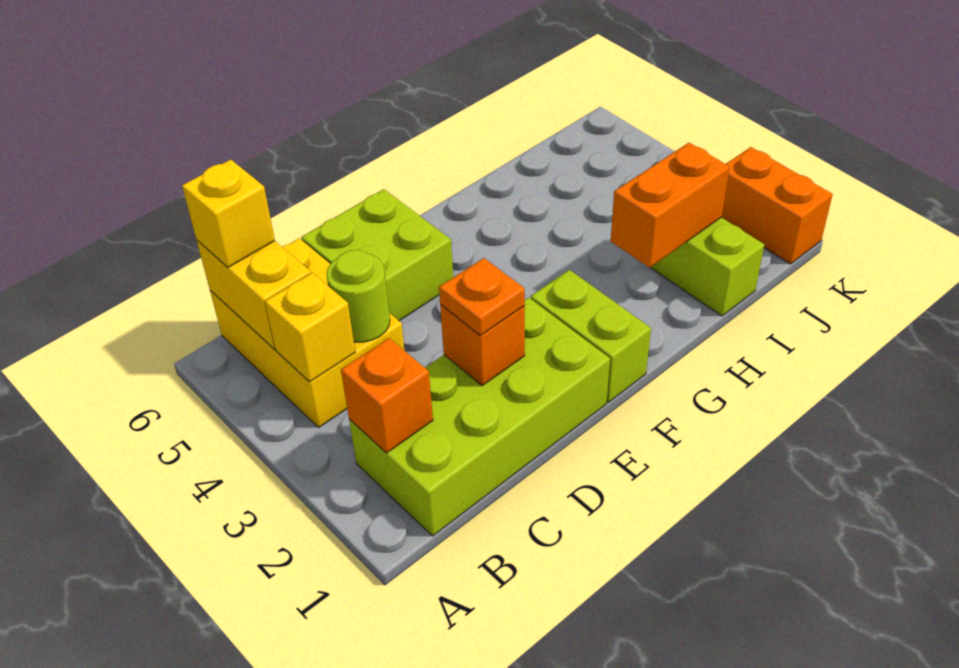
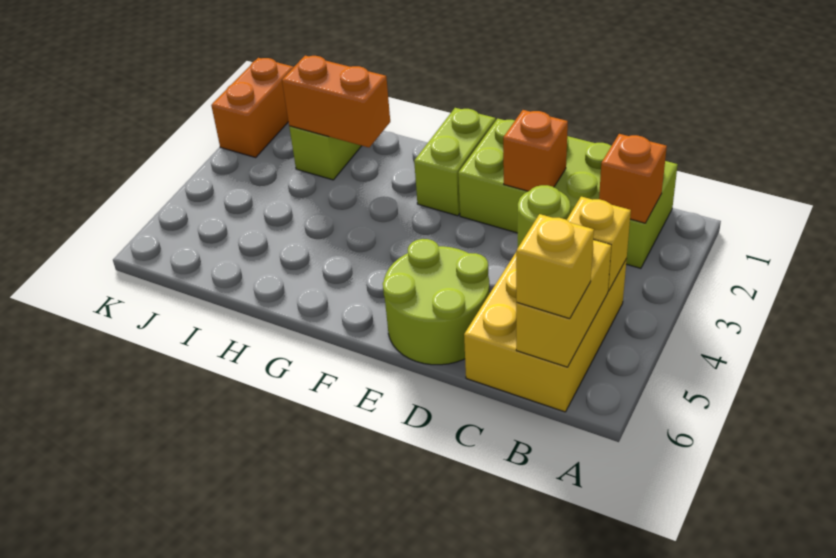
orange 1x1 plate [439,258,525,335] -> none
lime 2x2 brick [301,189,453,321] -> lime 2x2 round brick [383,239,490,365]

